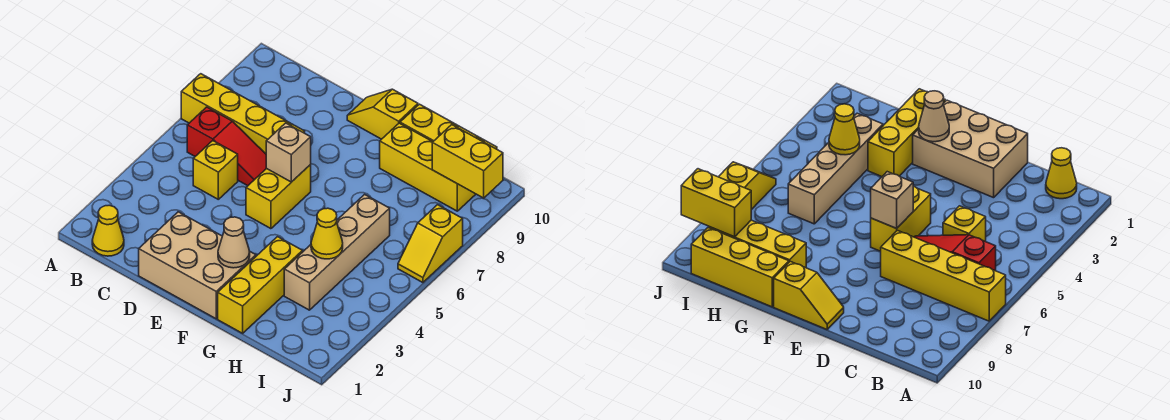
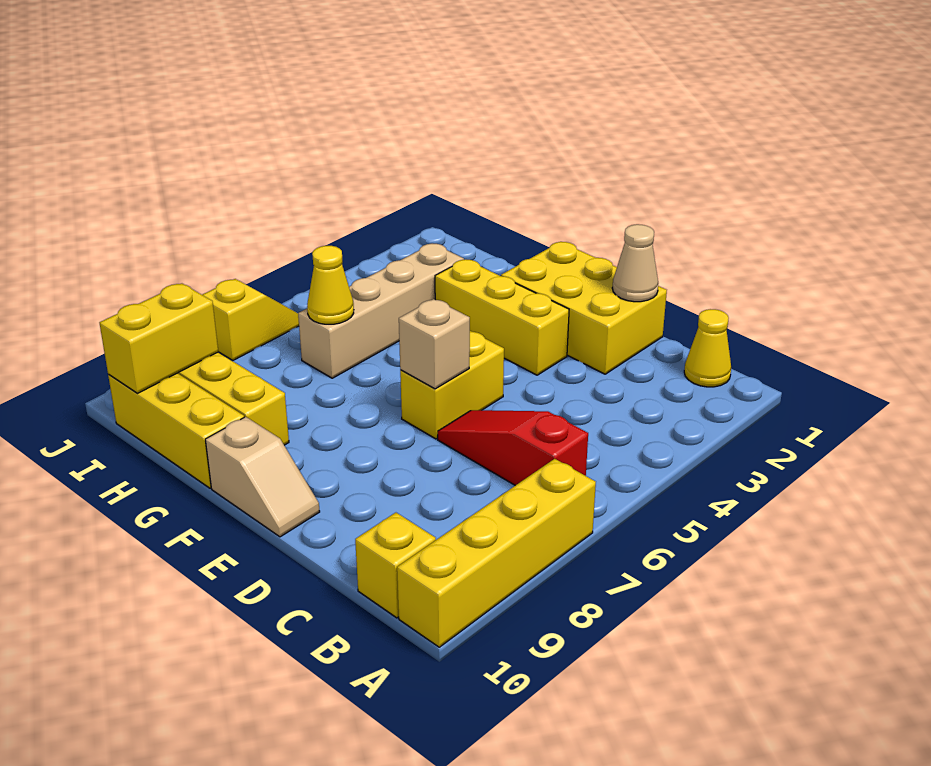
yellow 1x4 brick [181,74,305,154] -> yellow 1x4 brick turned to [397,459,596,647]
yellow 1x1 brick [193,141,238,199] -> yellow 1x1 brick moved to [355,513,436,618]
tan 2x3 brick [139,212,256,319] -> yellow 2x3 brick [501,242,667,374]
yellow 1x2 slope [347,89,418,139] -> tan 1x2 slope [205,417,320,537]
tan 1x1 cone [218,217,250,268] -> tan 1x1 cone moved to [612,224,658,302]
yellow 1x3 brick [218,237,303,333] -> yellow 1x3 brick turned to [435,259,569,375]
yellow 1x1 cone [311,208,343,259] -> yellow 1x1 cone moved to [307,246,354,324]
yellow 1x2 brick [432,125,503,198] -> yellow 1x2 brick turned to [100,284,218,393]

